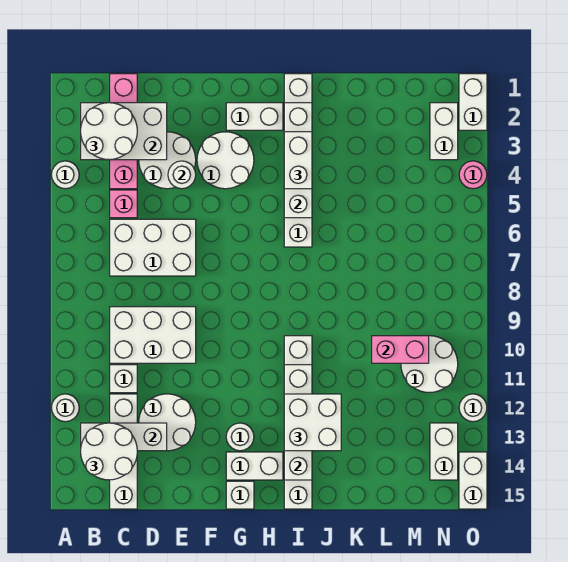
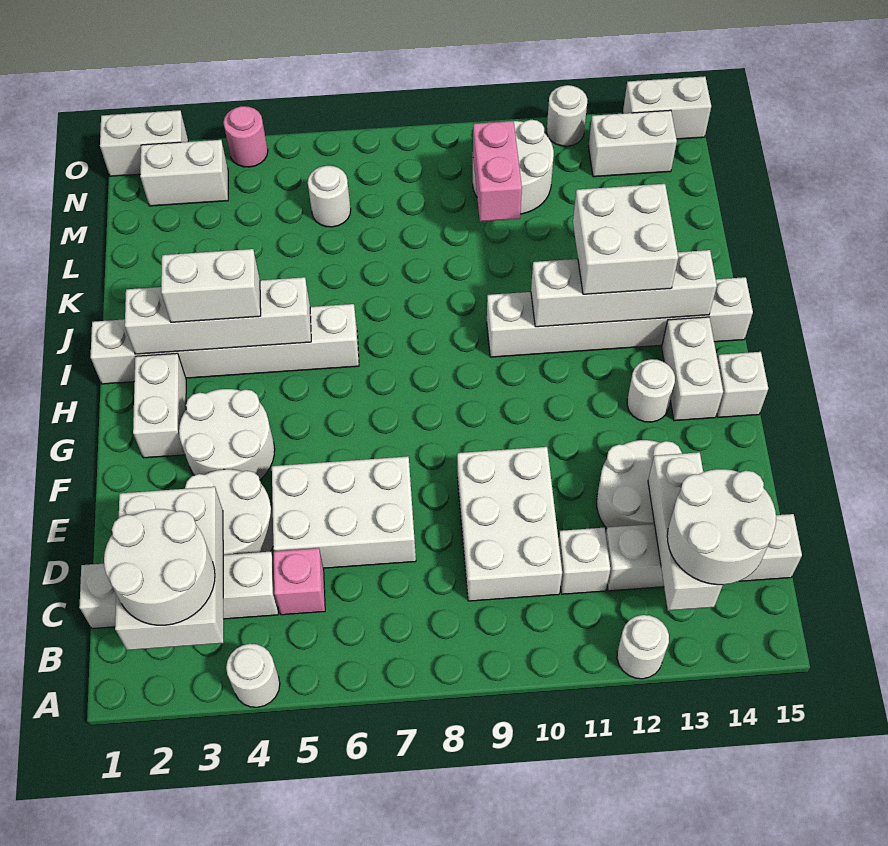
pink 1x4 brick [110,74,137,189] -> white 1x4 brick [79,552,278,629]
white 2x3 brick [110,219,196,276] -> white 2x3 brick turned to [272,456,416,568]
white 1x1 round brick [168,161,196,189] -> white 1x1 round brick moved to [308,166,351,227]

